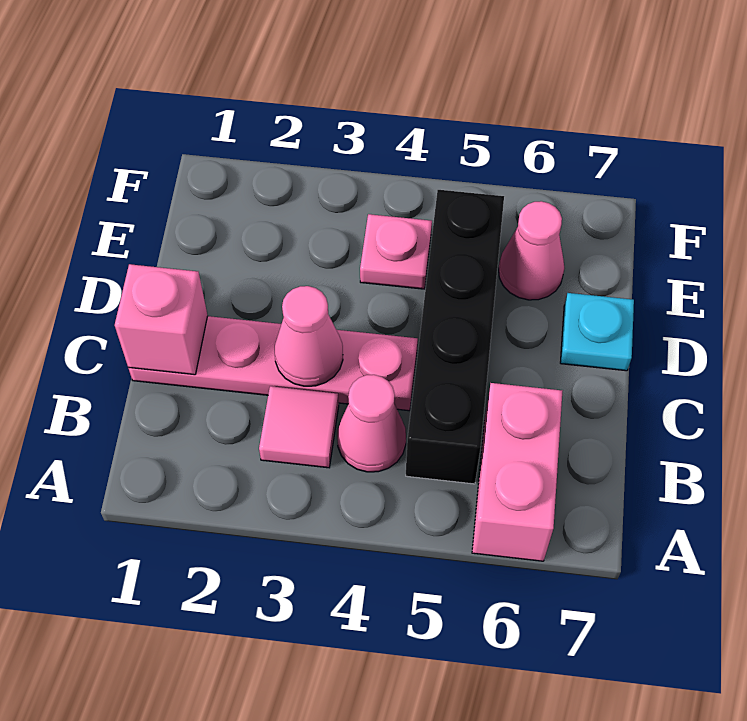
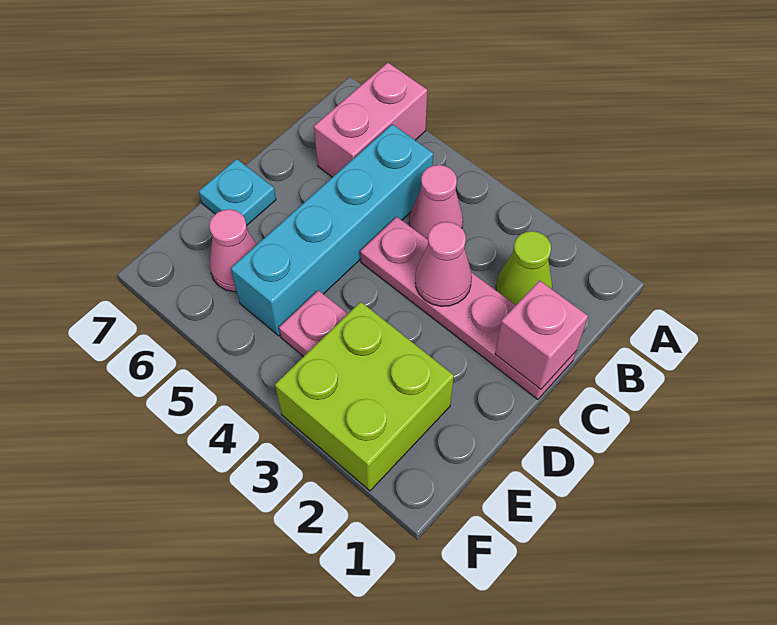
none -> lime 1x1 cone [496,231,552,305]
pink 1x1 tile [259,386,339,468] -> none
black 1x4 brick [406,190,504,484] -> cyan 1x4 brick [231,124,433,336]
none -> lime 2x2 brick [275,302,454,491]

